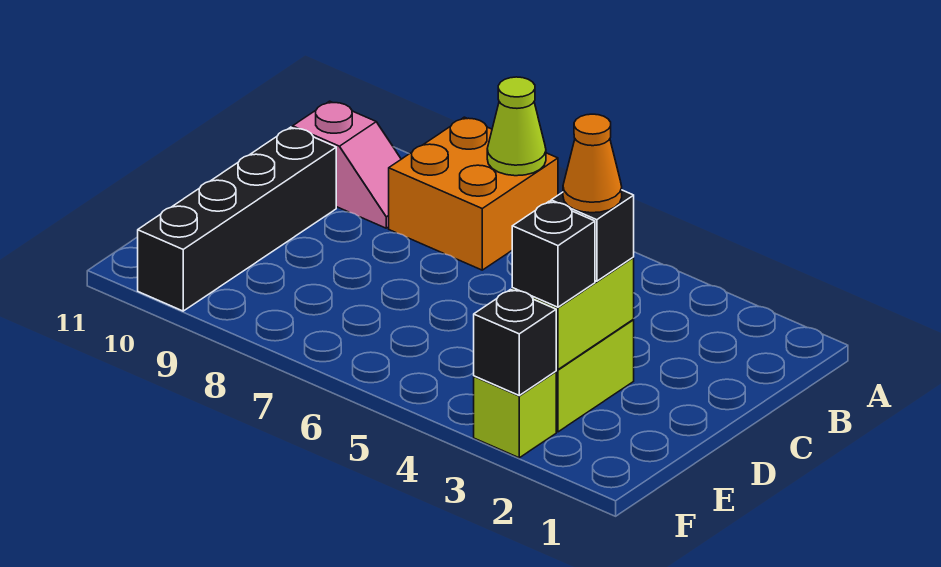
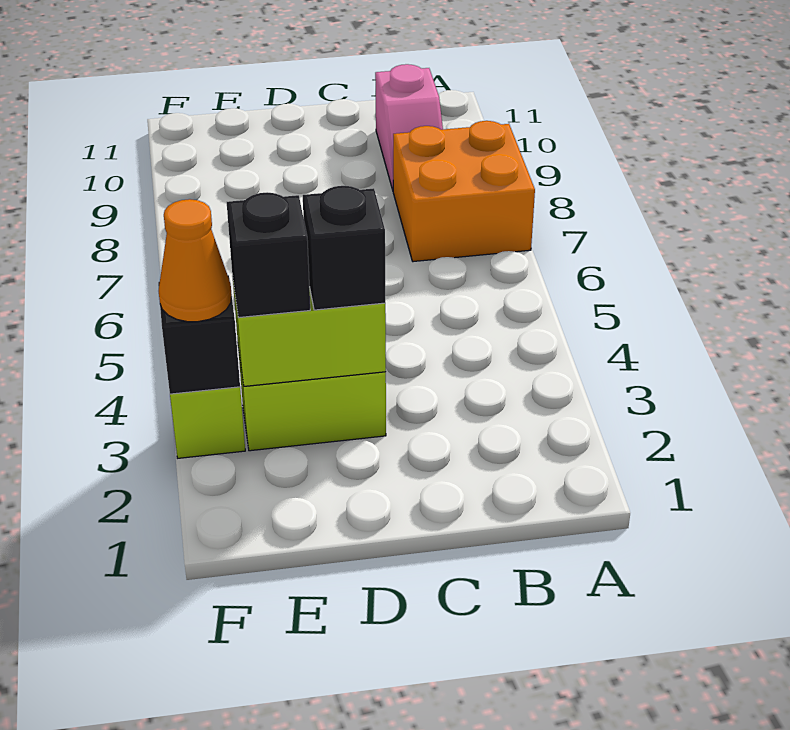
lime 1x1 cone [487,77,546,176] -> none
black 1x4 brick [138,127,336,311] -> none
orange 1x1 cone [563,114,622,213] -> orange 1x1 cone moved to [159,199,232,322]

